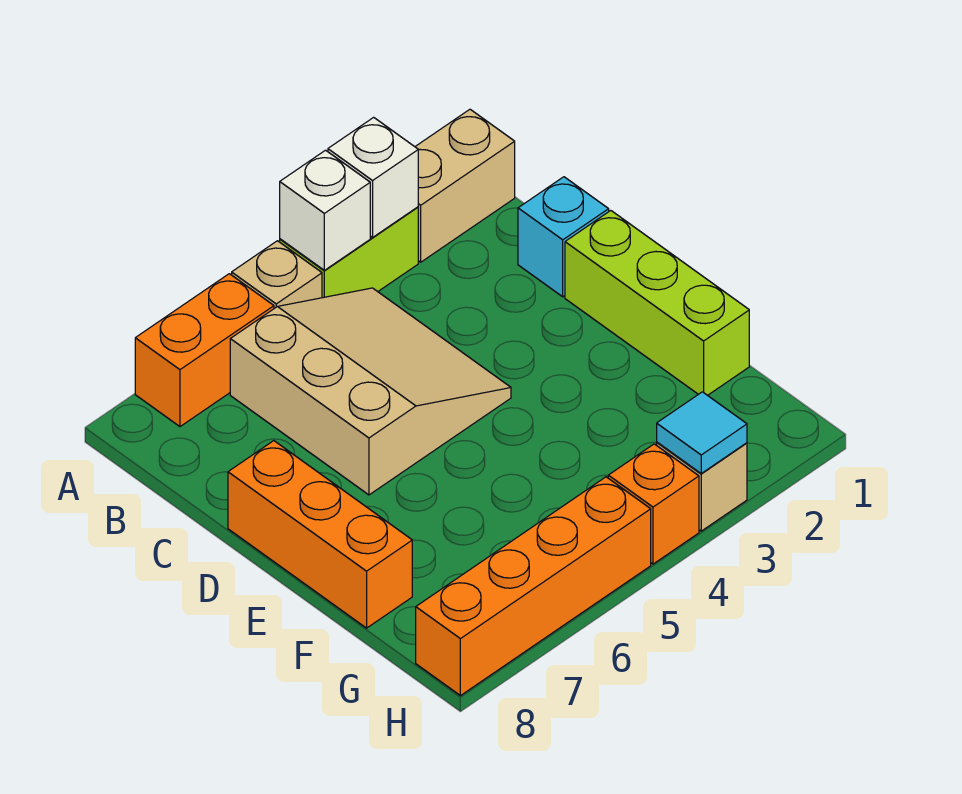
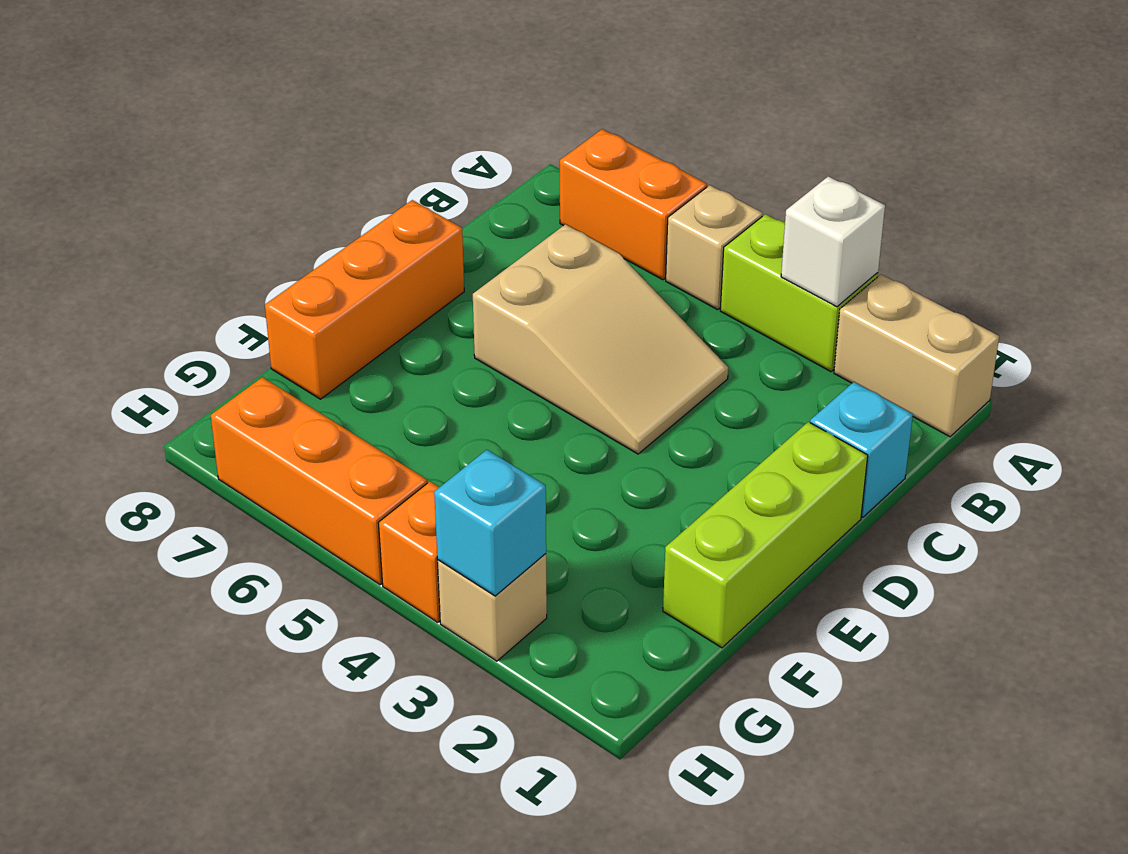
white 1x1 brick [280,150,370,270] -> none
tan 3x3 slope [230,288,511,495] -> tan 2x3 slope [473,224,728,454]
cyan 1x1 tile [657,392,747,473] -> cyan 1x1 brick [434,450,546,596]
orange 1x4 brick [416,477,651,696] -> orange 1x3 brick [211,377,427,585]

